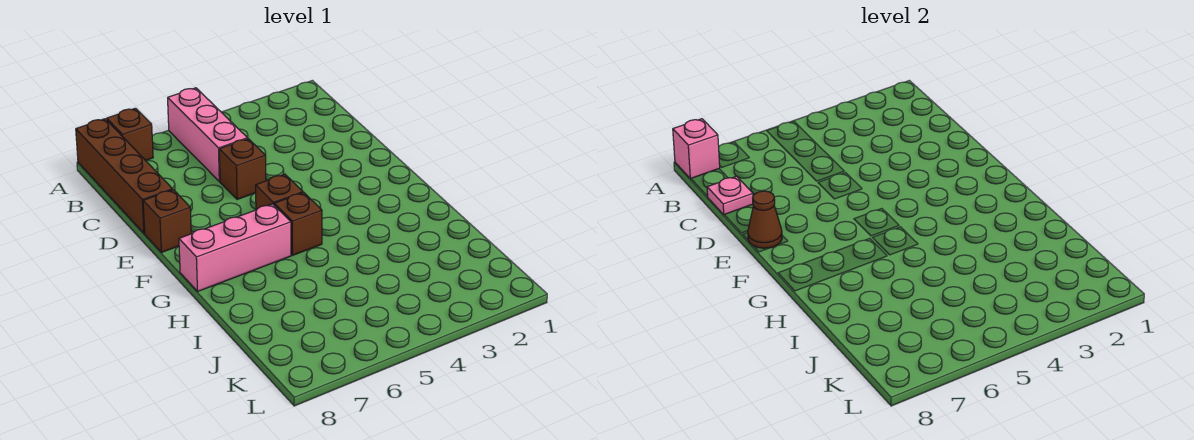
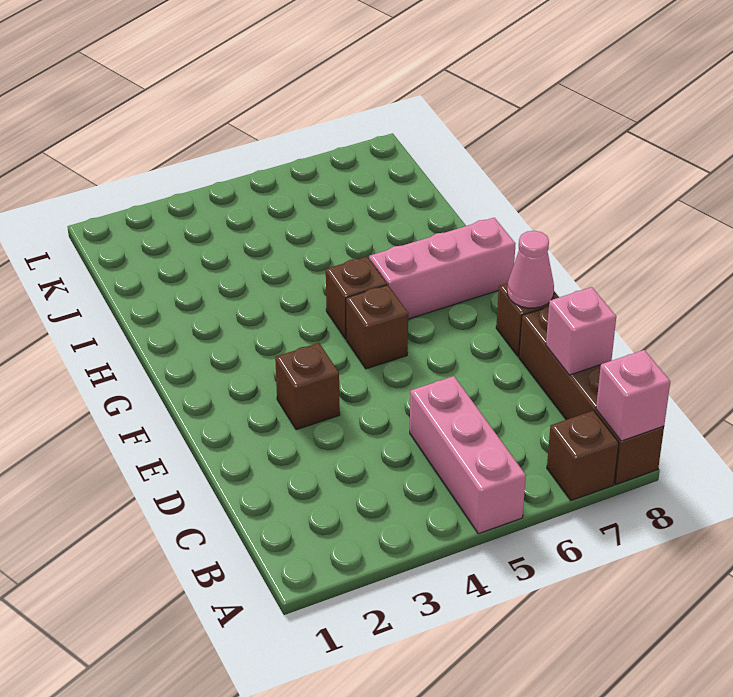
pink 1x1 plate [707,176,753,215] -> pink 1x1 brick [546,287,616,375]
brown 1x1 brick [219,139,266,200] -> brown 1x1 brick moved to [275,343,340,430]
brown 1x1 cone [748,191,782,248] -> pink 1x1 cone [507,231,554,308]

